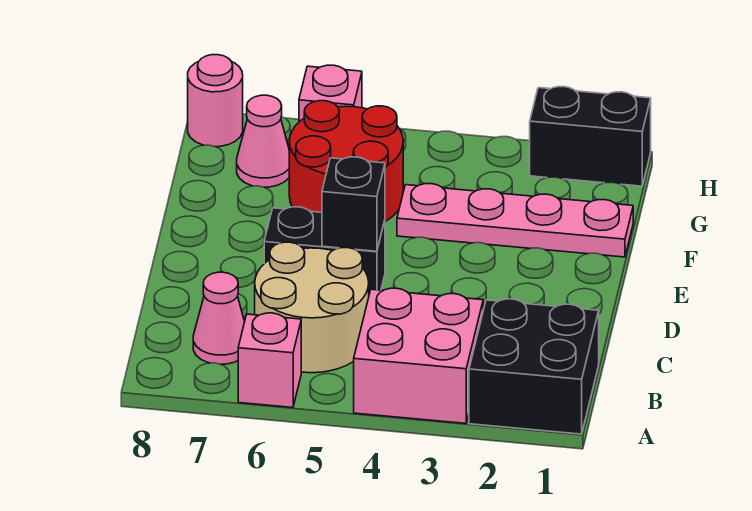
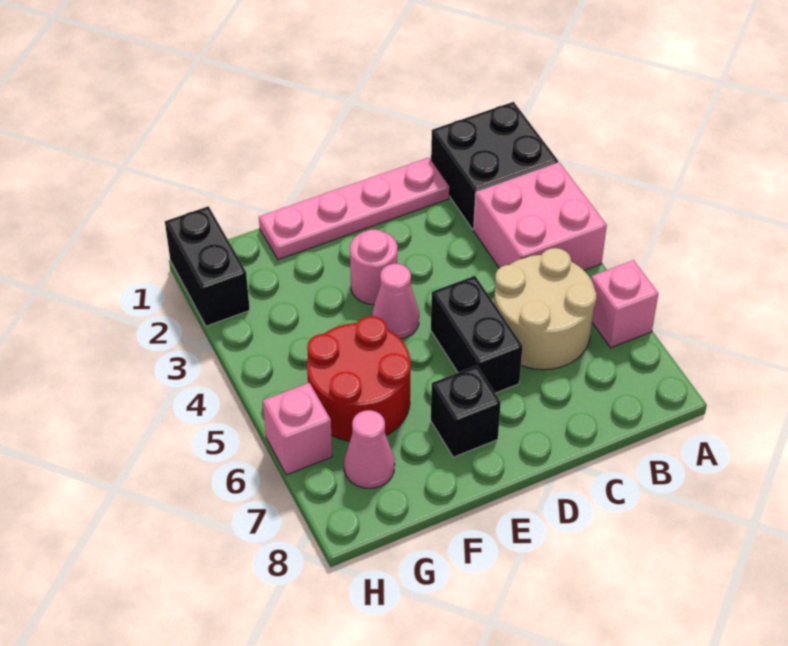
pink 1x1 cone [193,272,245,364] -> pink 1x1 cone moved to [372,264,419,339]
black 1x1 brick [322,157,385,251] -> black 1x1 brick moved to [431,366,501,457]
pink 1x4 plate [397,184,633,257] -> pink 1x4 plate turned to [259,158,449,260]
pink 1x1 round brick [188,55,243,147] -> pink 1x1 round brick moved to [350,230,398,304]

